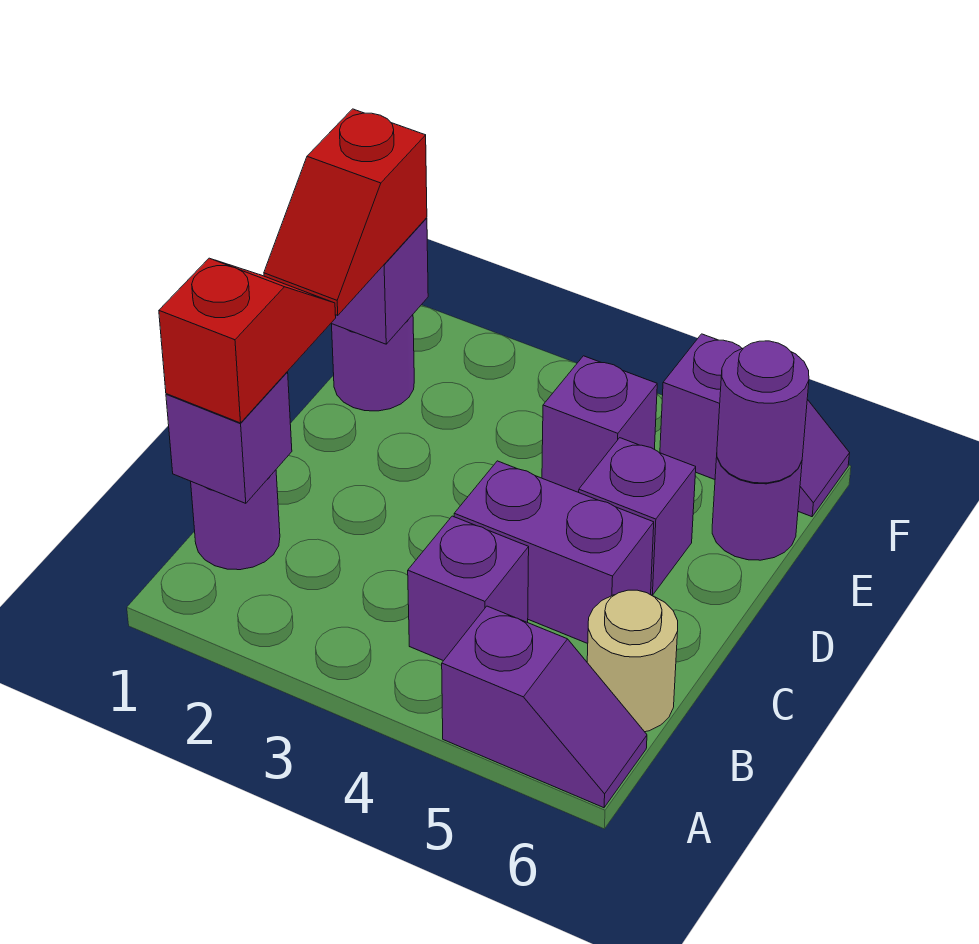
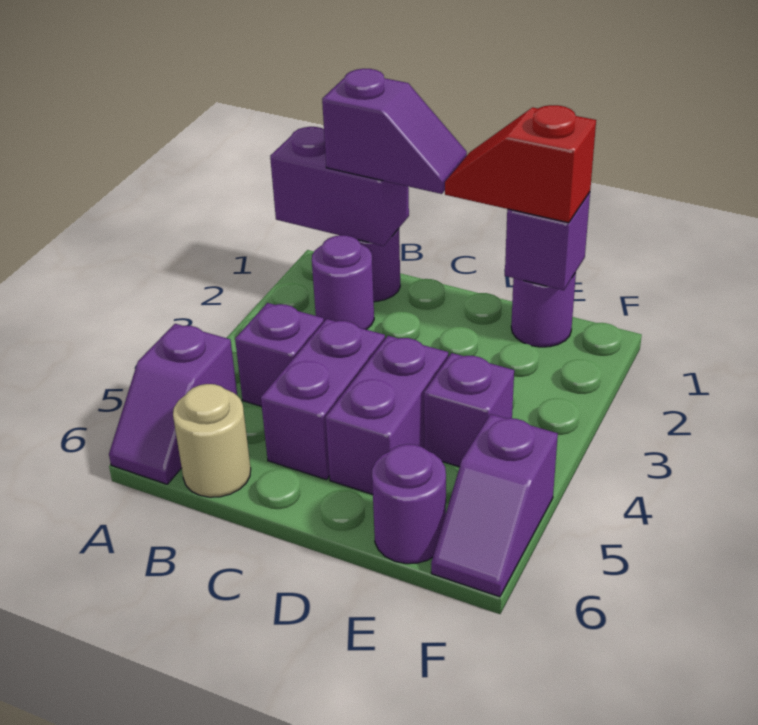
purple 1x1 brick [166,372,292,503] -> purple 1x2 brick [270,127,409,246]
red 1x2 slope [159,258,336,423] -> purple 1x2 slope [322,69,467,194]
purple 1x1 brick [579,438,696,595] -> purple 1x2 brick [325,336,448,494]
purple 1x1 round brick [717,341,809,483] -> purple 1x1 round brick moved to [312,235,374,330]

